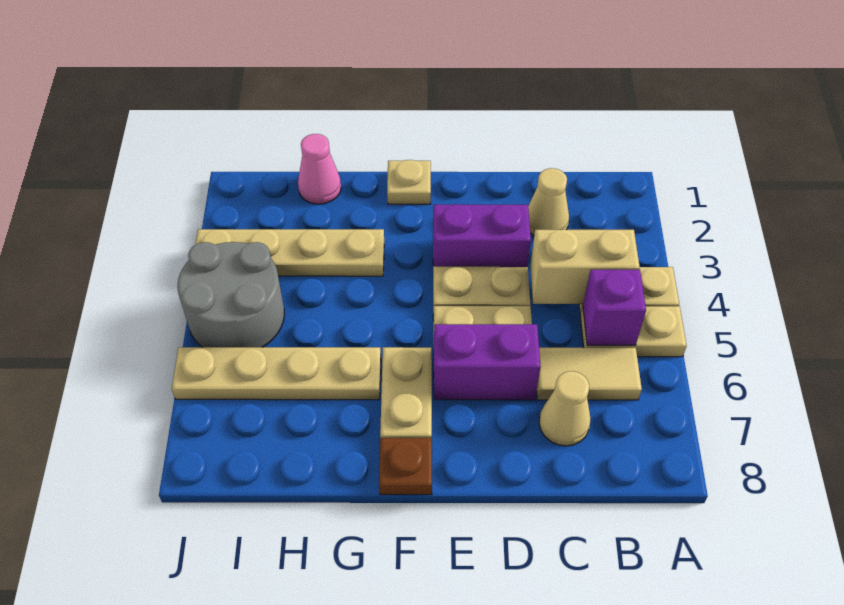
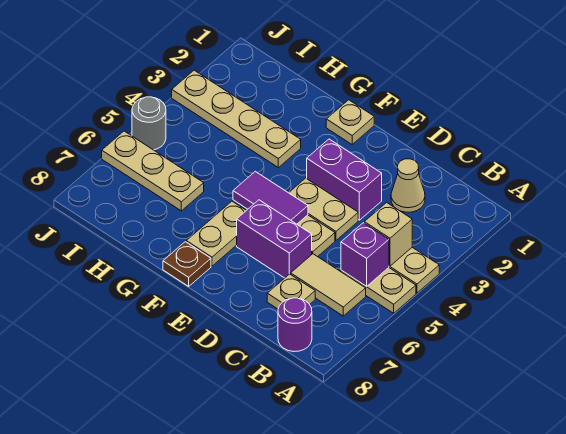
tan 1x2 brick [530,230,640,304] -> tan 1x1 brick [364,202,412,266]
none -> purple 1x1 round brick [278,298,312,352]
tan 1x1 cone [539,371,590,446] -> tan 1x1 plate [267,274,315,309]
none -> purple 1x2 tile [233,171,308,224]
tan 1x4 plate [172,347,381,400] -> tan 1x3 plate [102,131,204,211]
pink 1x1 cone [298,134,341,204] -> none
grey 2x2 round brick [178,242,284,347] -> grey 1x1 round brick [132,97,166,150]

